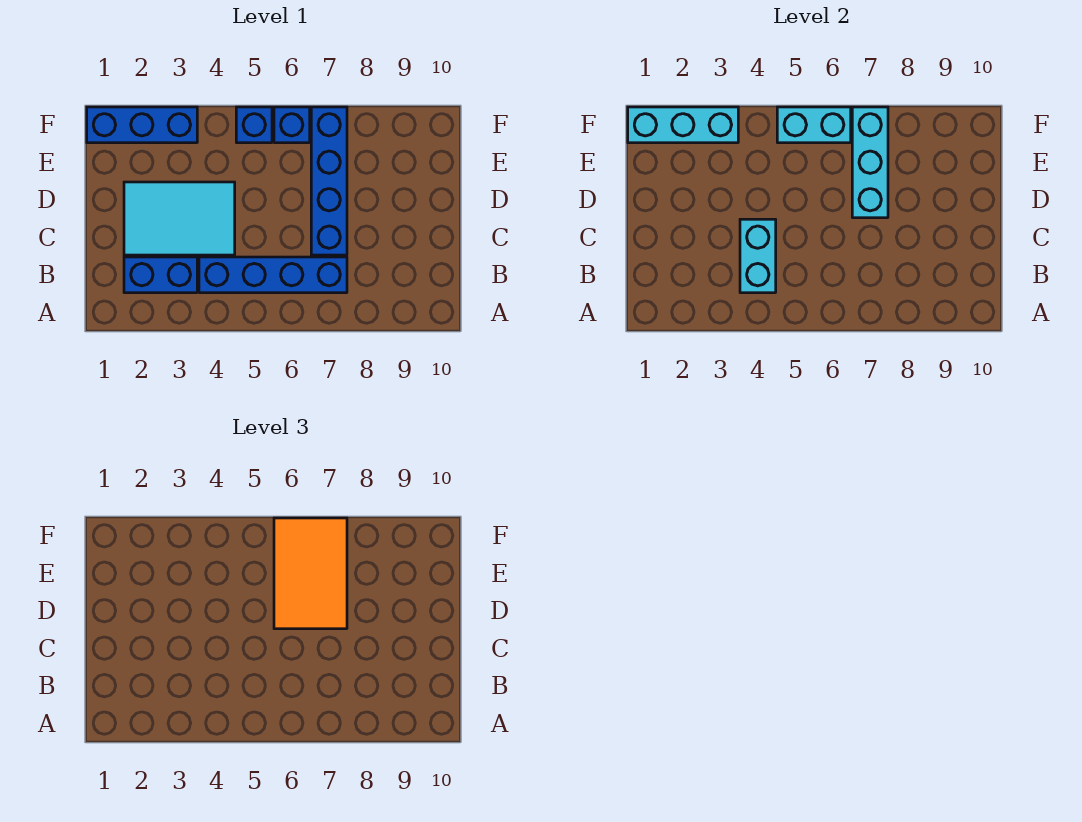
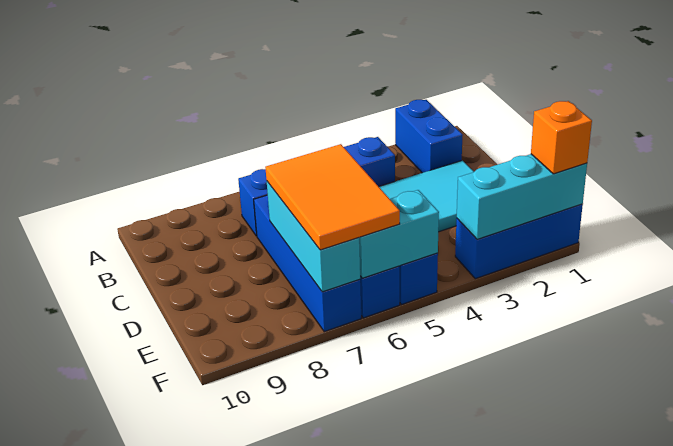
blue 1x2 brick [124,257,197,293] -> blue 1x2 brick turned to [395,100,463,173]
cyan 1x2 brick [740,219,776,293] -> none
none -> orange 1x1 brick [531,101,592,174]

